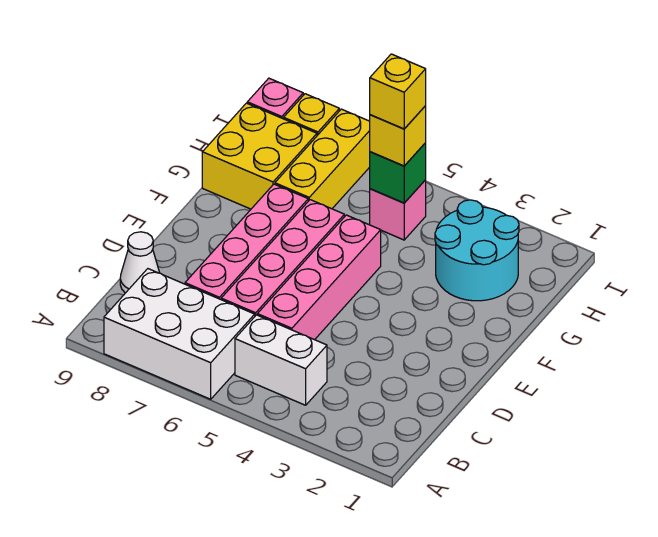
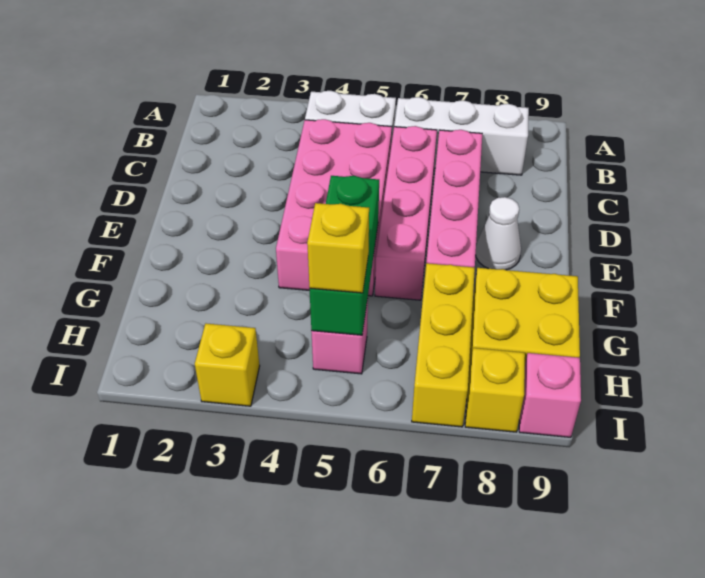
white 2x3 brick [104,269,255,399] -> white 1x3 brick [394,97,529,175]
pink 1x4 brick [257,215,381,340] -> pink 2x4 brick [276,119,392,296]
white 1x1 cone [120,232,160,293] -> white 1x1 cone moved to [476,197,521,270]
cyan 2x2 round brick [435,200,519,301] -> none
green 1x1 brick [370,143,426,203] -> green 1x3 brick [310,176,379,335]
yellow 1x1 brick [370,54,426,129] -> yellow 1x1 brick moved to [195,323,260,406]

